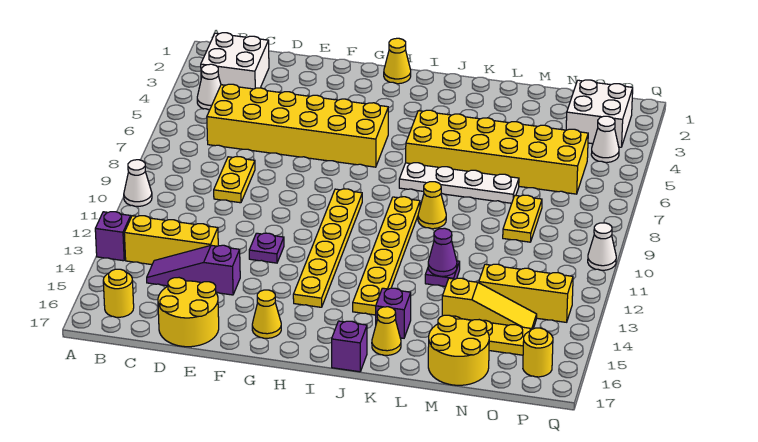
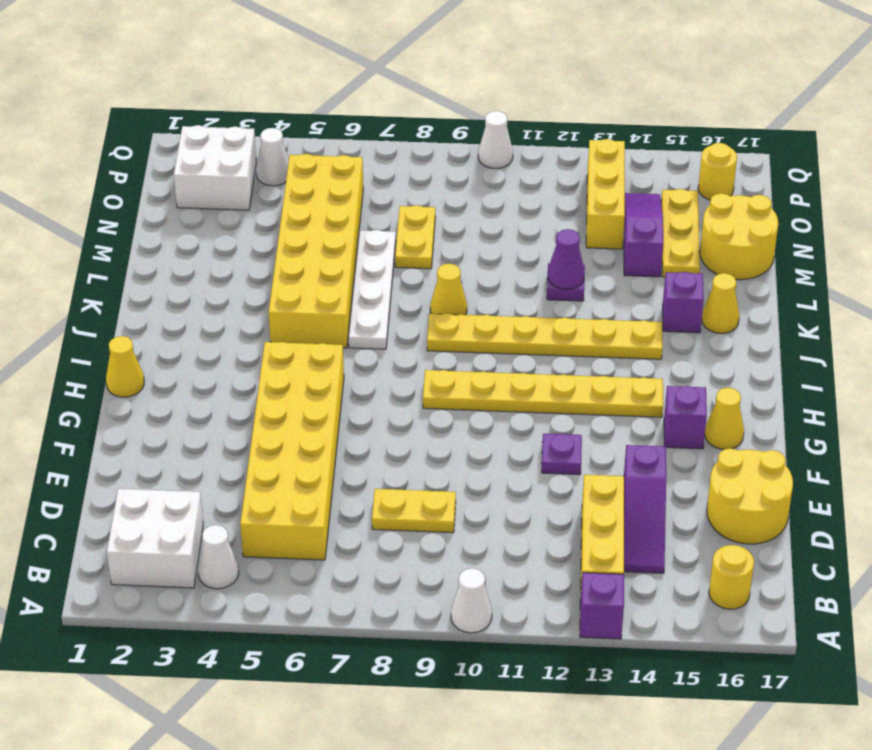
purple 1x1 brick [332,321,367,372] -> purple 1x1 brick moved to [664,386,707,449]
yellow 1x3 slope [442,278,537,330] -> purple 1x3 slope [624,193,663,277]
yellow 1x2 plate [503,195,542,242] -> yellow 1x2 plate turned to [395,205,435,269]

